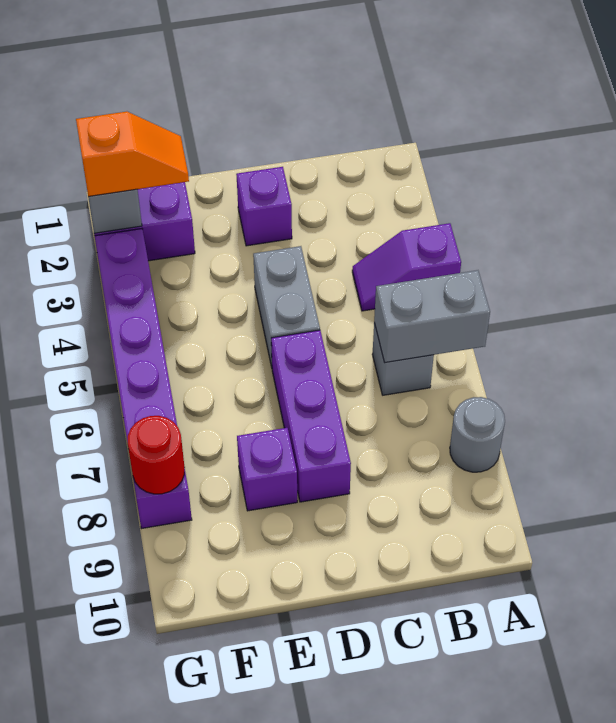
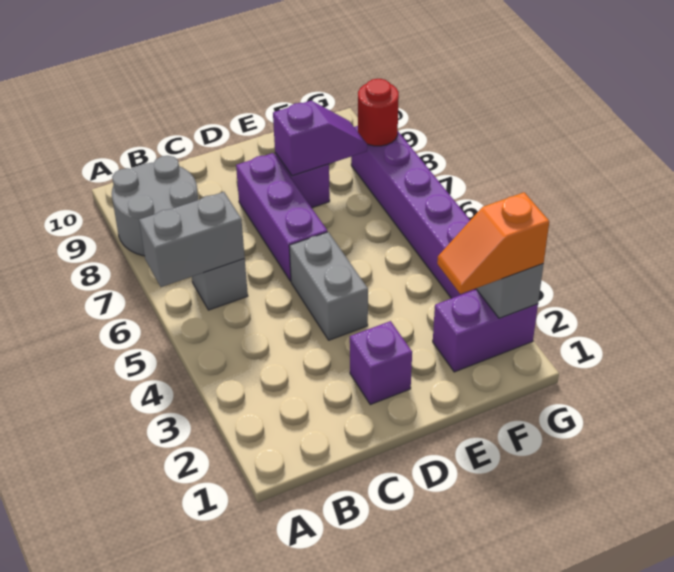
purple 1x2 slope [352,223,461,311] -> purple 1x2 slope moved to [273,101,367,176]
grey 1x1 round brick [450,397,505,472] -> grey 2x2 round brick [112,156,198,256]

